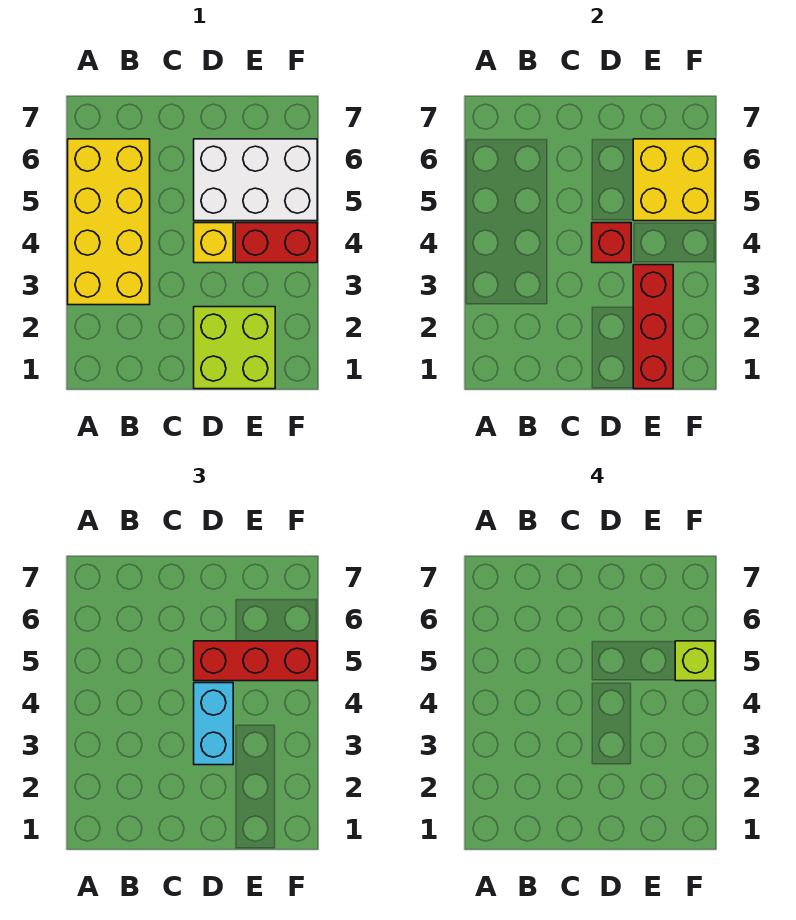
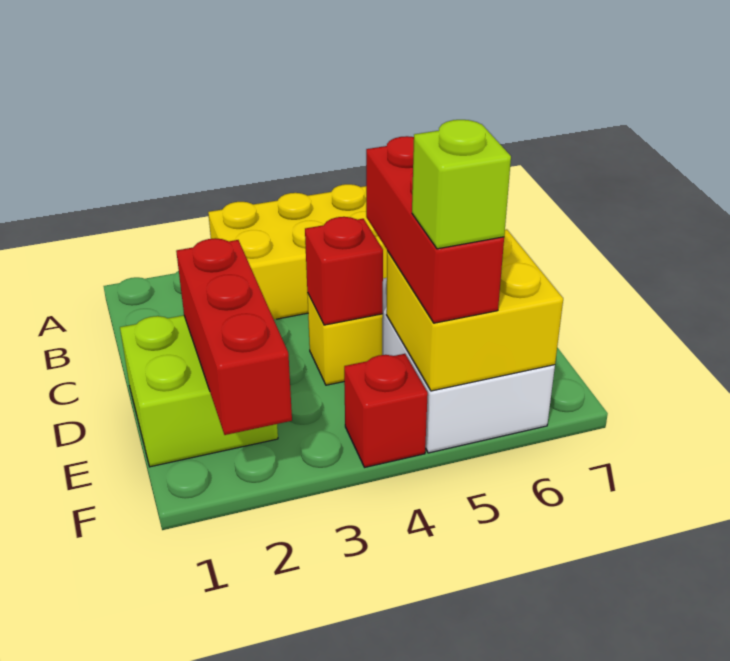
cyan 1x2 brick [194,683,233,765] -> none
red 1x3 brick [633,265,673,389] -> red 1x3 brick turned to [176,238,292,435]
red 1x2 brick [235,223,317,263] -> red 1x1 brick [344,354,428,467]

